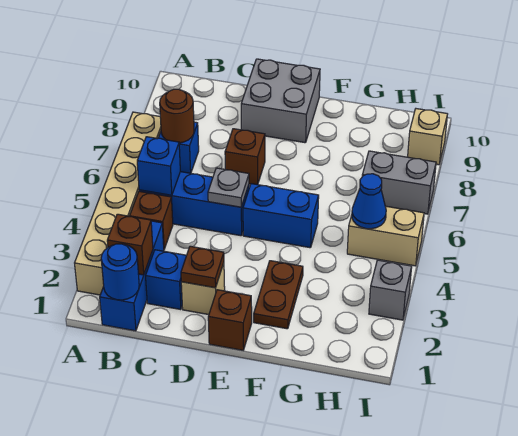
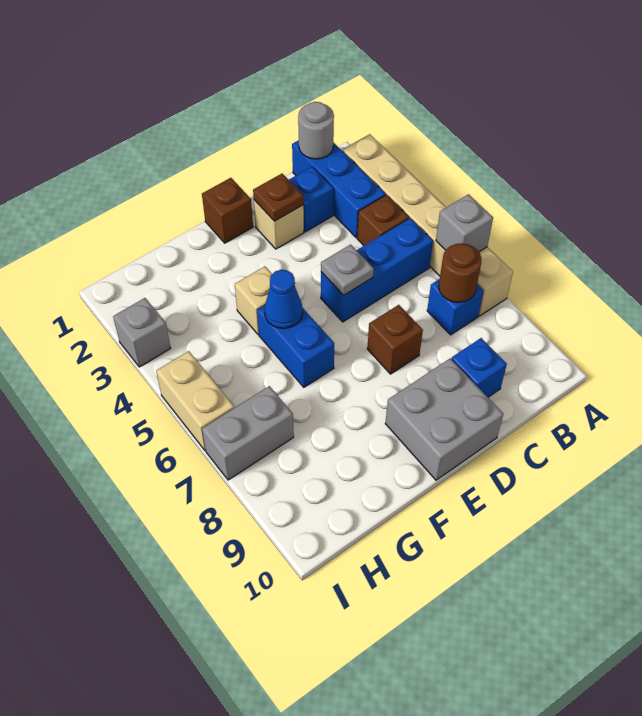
none -> grey 1x1 brick [436,194,493,252]
blue 1x1 round brick [101,244,139,300] -> grey 1x1 round brick [298,102,334,159]
brown 1x1 brick [107,214,153,275] -> none
blue 1x1 brick [137,137,180,195] -> blue 1x1 brick moved to [451,338,507,397]
blue 1x2 brick [243,184,319,248] -> blue 1x2 brick turned to [257,305,334,387]
brown 1x2 plate [254,261,303,329] -> none
tan 1x2 brick [347,206,424,266] -> tan 1x2 brick turned to [156,351,234,450]
blue 1x1 cone [352,174,386,229] -> blue 1x1 cone moved to [264,270,303,329]
tan 1x1 brick [408,109,447,165] -> tan 1x1 brick moved to [235,266,272,335]

